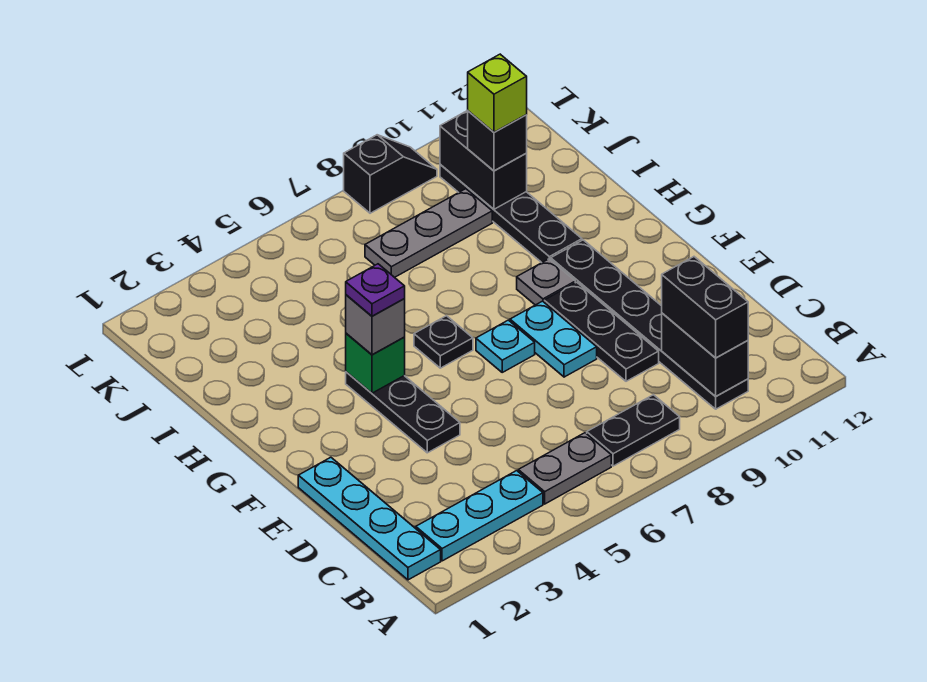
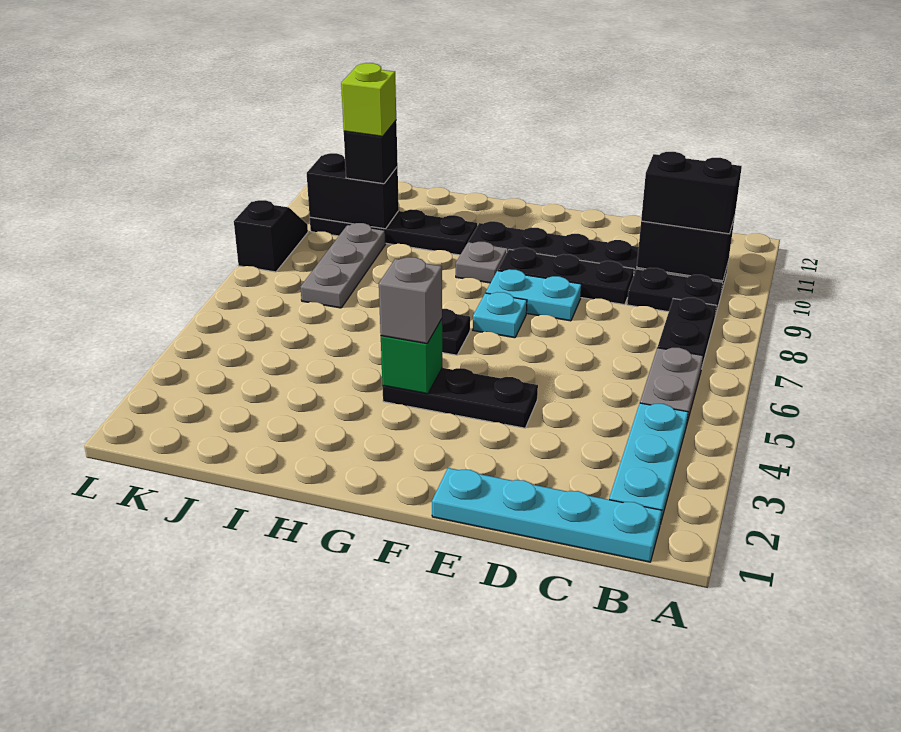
none -> black 1x2 plate [627,268,723,316]
purple 1x1 plate [346,264,405,316] -> none

